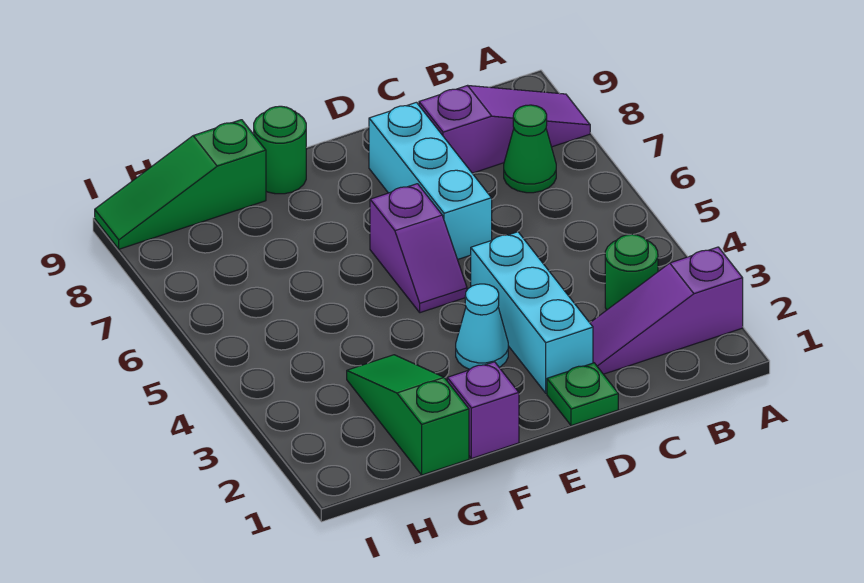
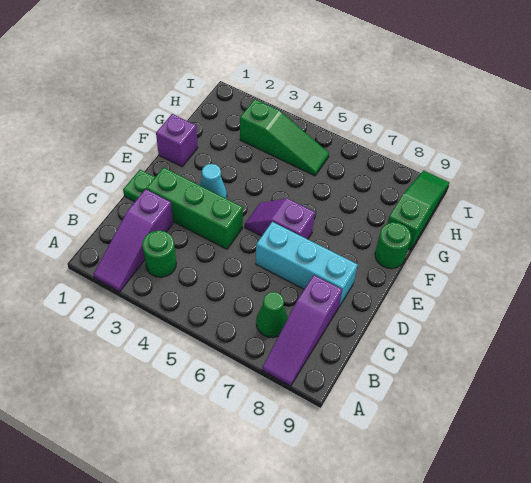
purple 1x3 slope [590,247,743,374] -> purple 1x3 slope turned to [93,189,173,292]
cyan 1x3 brick [471,232,593,393] -> green 1x3 brick [146,167,243,249]
green 1x3 slope [347,355,469,475] -> green 1x3 slope moved to [240,99,329,176]

